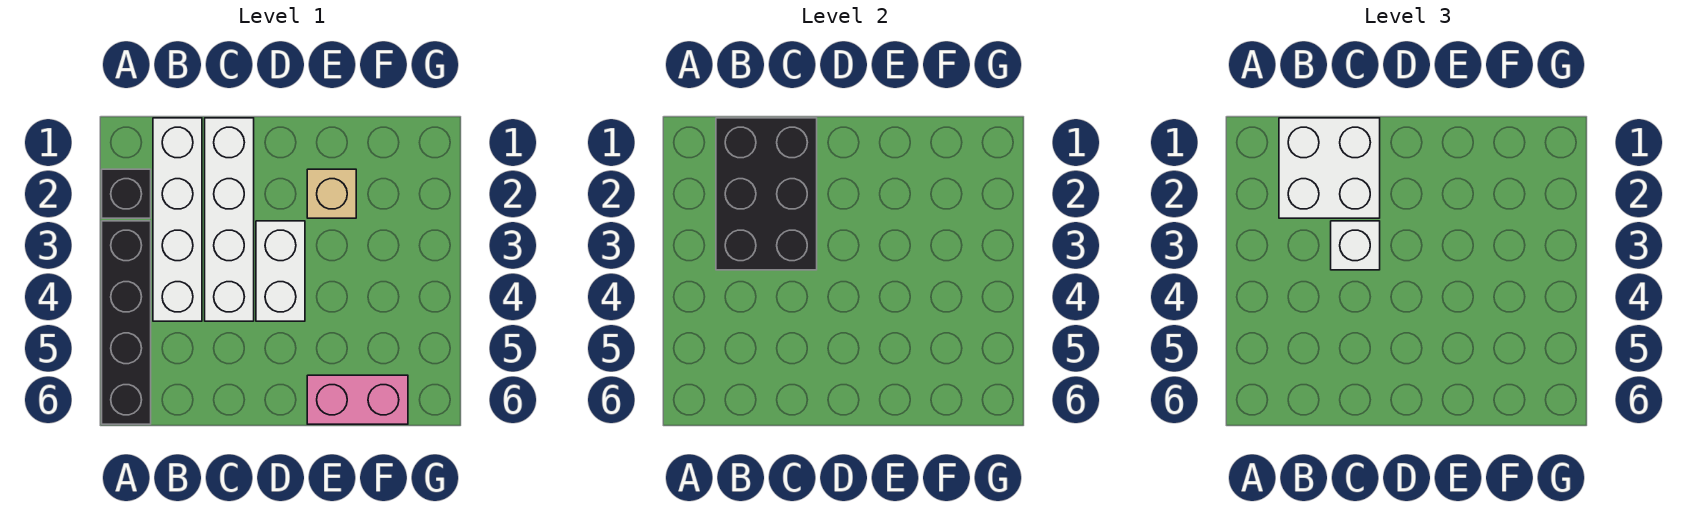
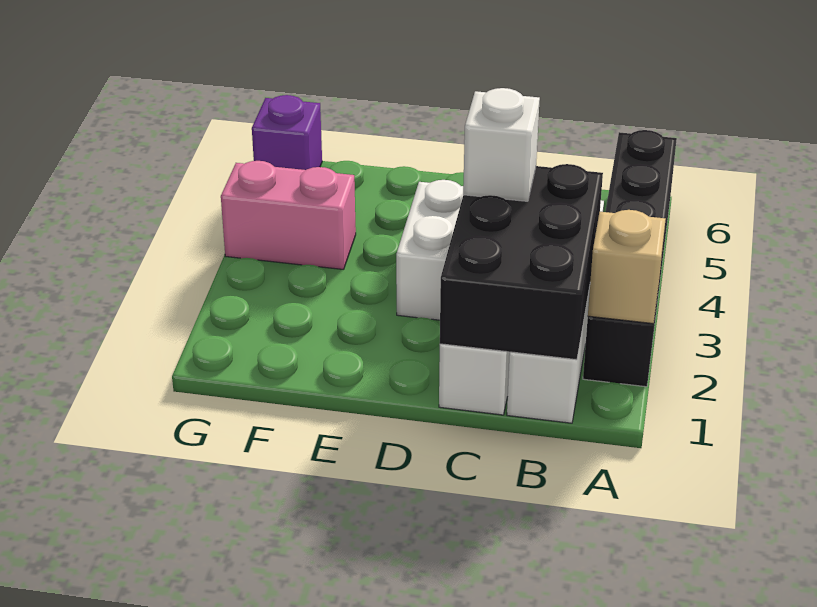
white 2x2 brick [1279,118,1380,218] -> none
tan 1x1 brick [307,169,356,218] -> tan 1x1 brick moved to [588,210,666,324]
pink 1x2 brick [307,375,408,424] -> pink 1x2 brick moved to [221,161,356,270]
none -> purple 1x1 brick [252,95,322,170]

